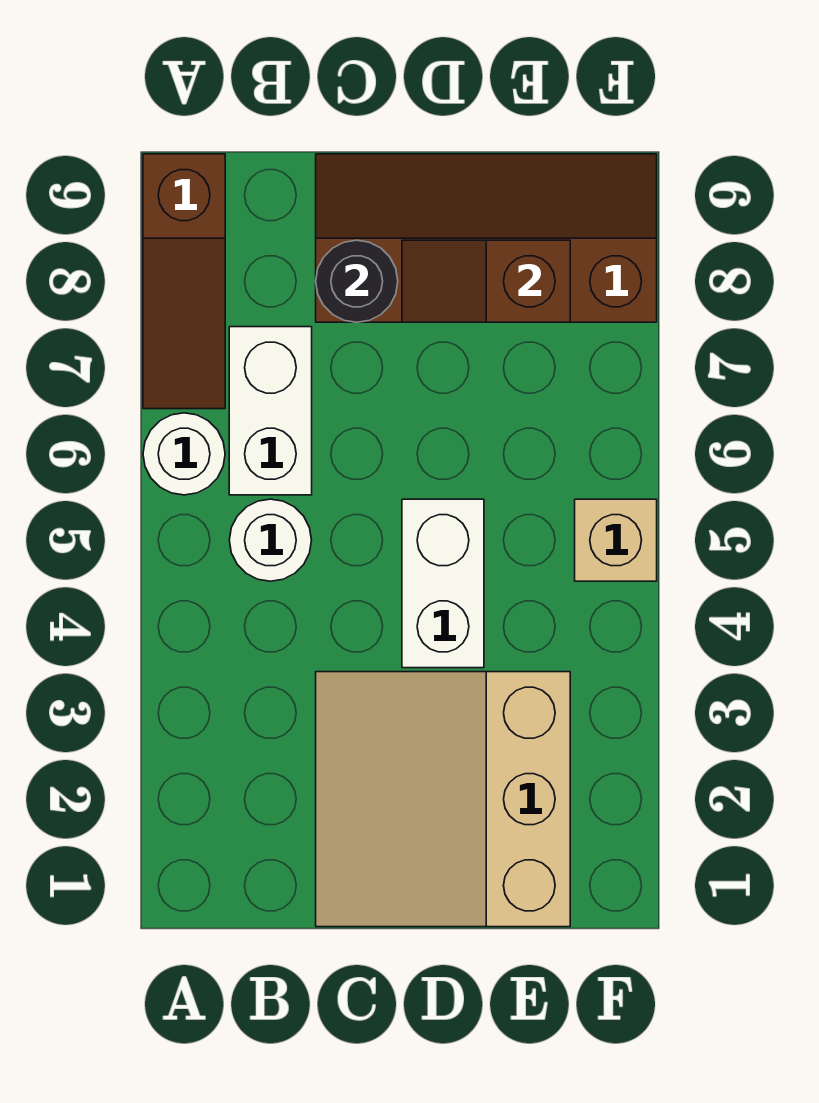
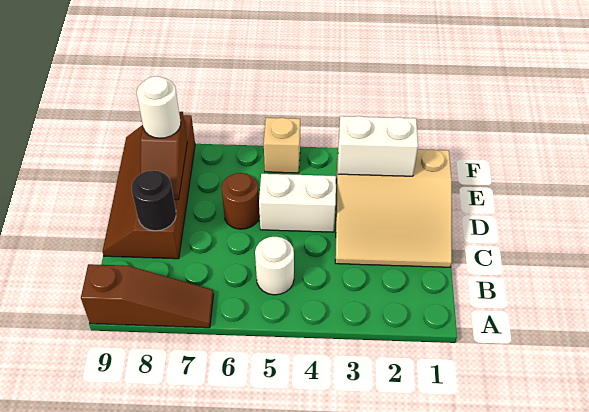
white 1x1 round brick [143,413,225,495] -> white 1x1 round brick moved to [137,76,181,138]
white 1x2 brick [229,327,312,495] -> white 1x2 brick moved to [338,116,418,176]
none -> brown 1x1 round brick [221,173,260,229]

